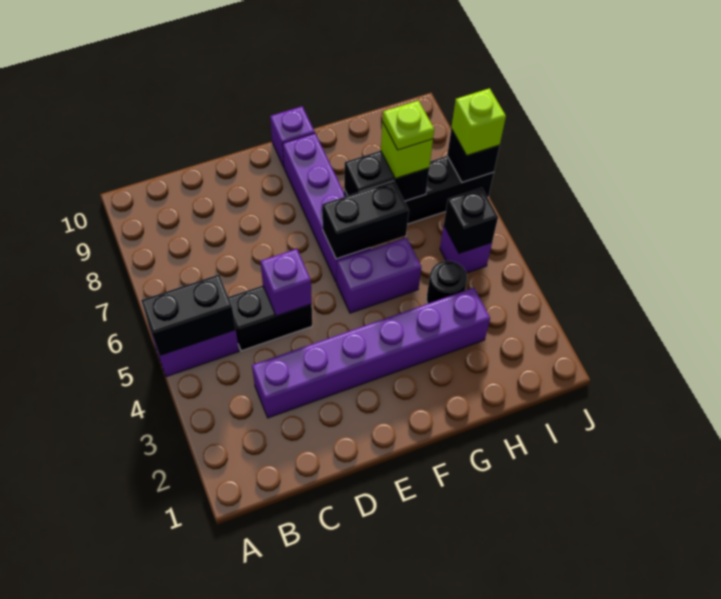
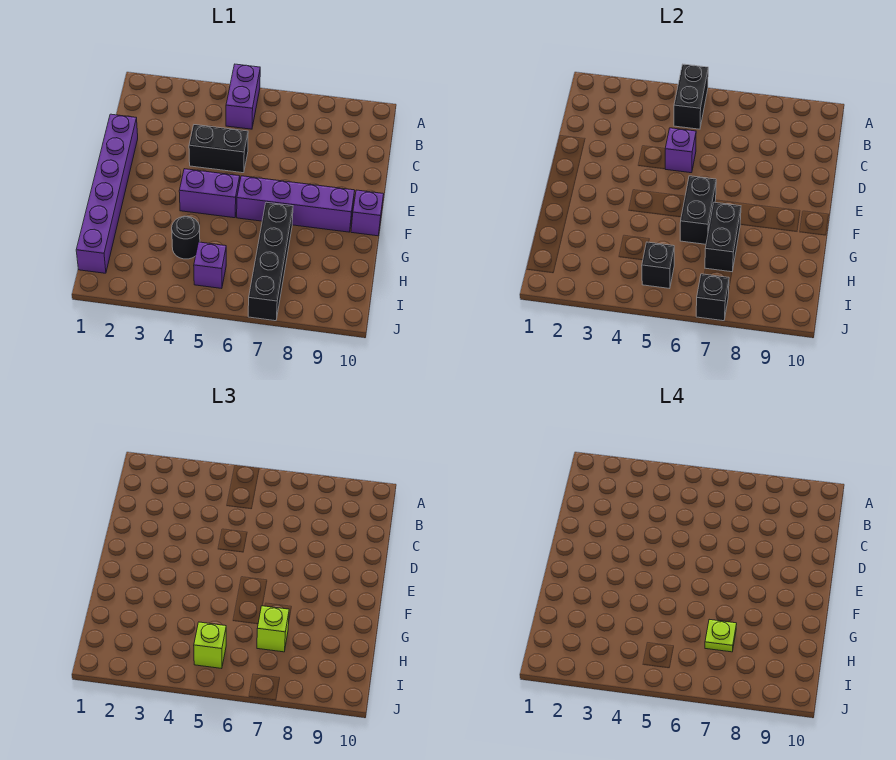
purple 1x6 brick [252,288,490,418] -> purple 1x6 brick moved to [76,114,138,273]
black 1x2 brick [229,286,312,351] -> black 1x2 brick turned to [189,125,248,173]
purple 1x2 brick [337,237,421,313] -> purple 1x2 brick turned to [179,169,240,218]
lime 1x1 brick [451,88,506,156] -> lime 1x1 brick moved to [194,622,226,669]

